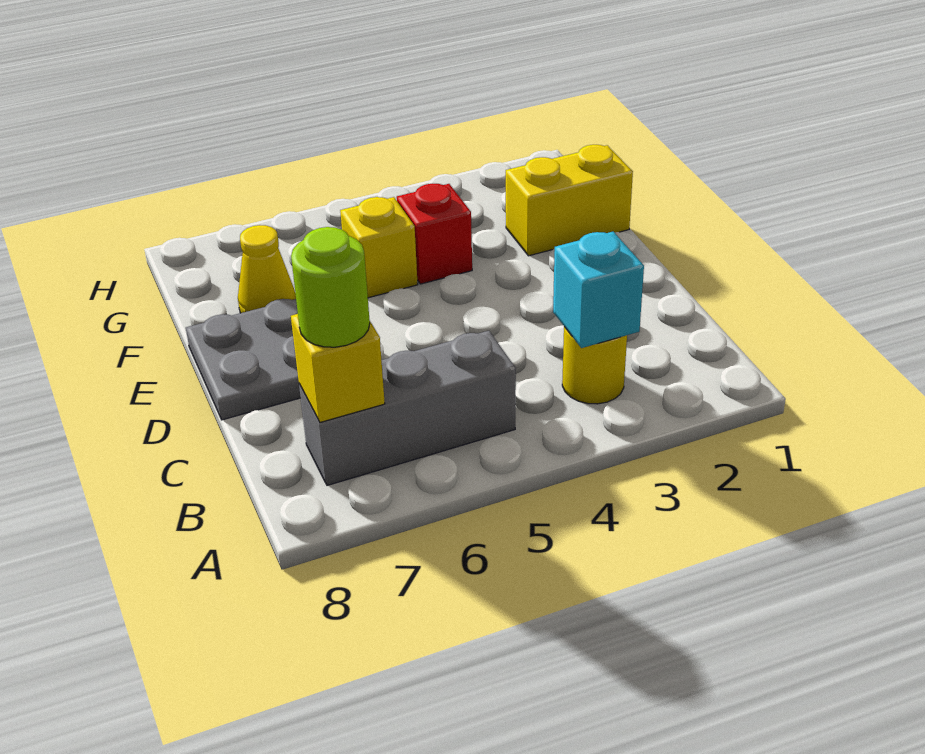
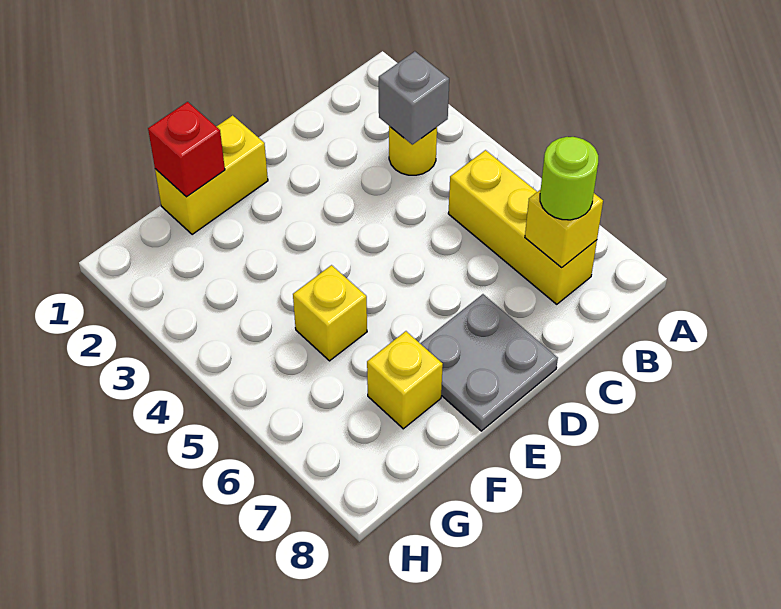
cyan 1x1 brick [553,232,644,348] -> grey 1x1 brick [379,51,449,145]
grey 1x3 brick [299,331,516,485] -> yellow 1x3 brick [448,150,597,304]
yellow 1x2 brick [506,145,633,256] -> yellow 1x2 brick turned to [155,115,268,235]
red 1x1 brick [397,183,472,284] -> red 1x1 brick moved to [148,102,225,197]
yellow 1x1 cone [238,225,296,313] -> yellow 1x1 brick [367,331,443,429]

